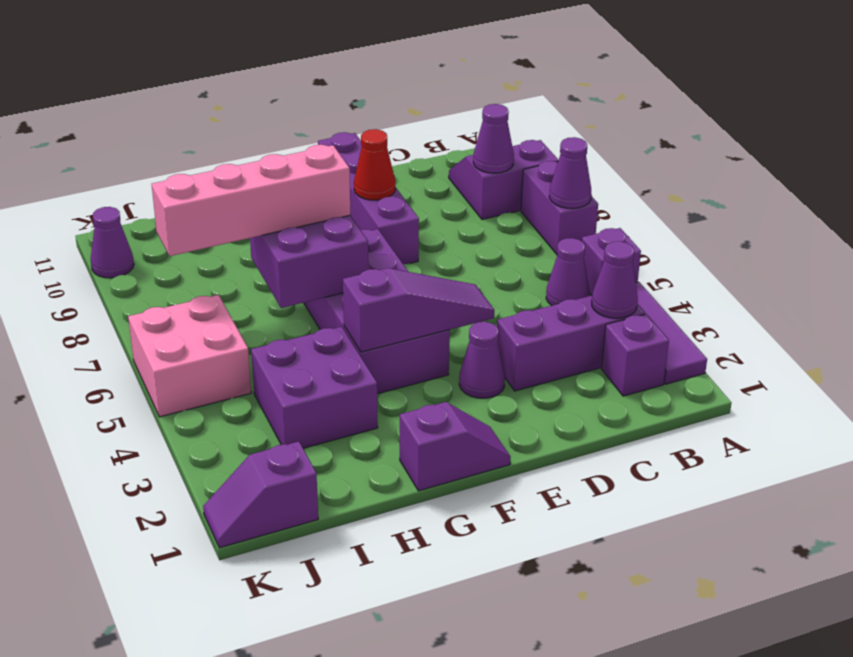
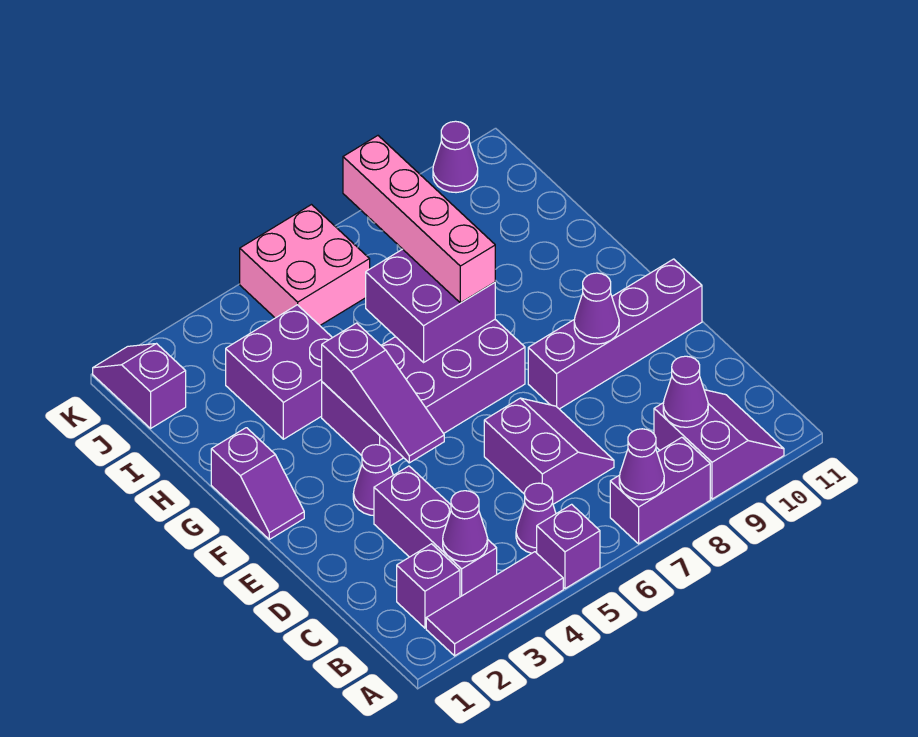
none -> purple 2x2 slope [484,398,614,504]
red 1x1 cone [354,129,395,200] -> purple 1x1 cone [574,273,619,344]

